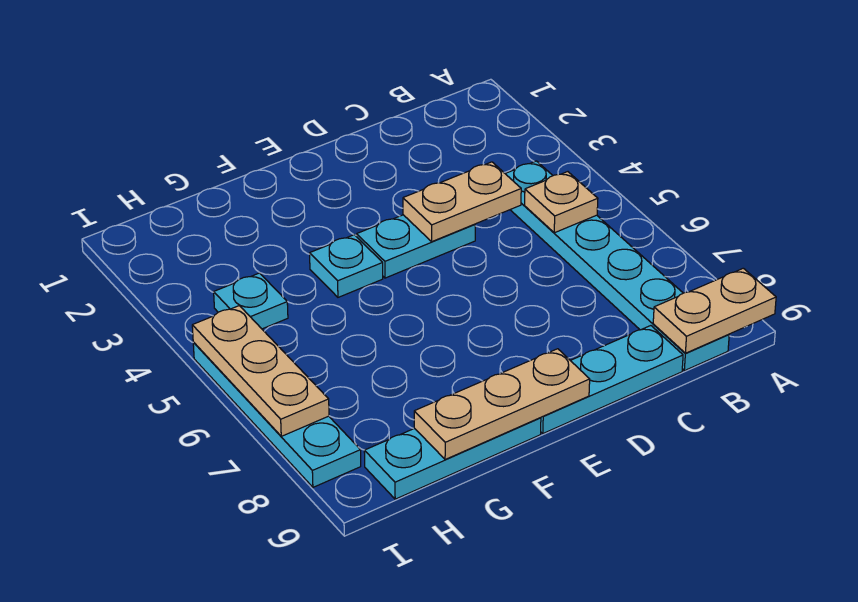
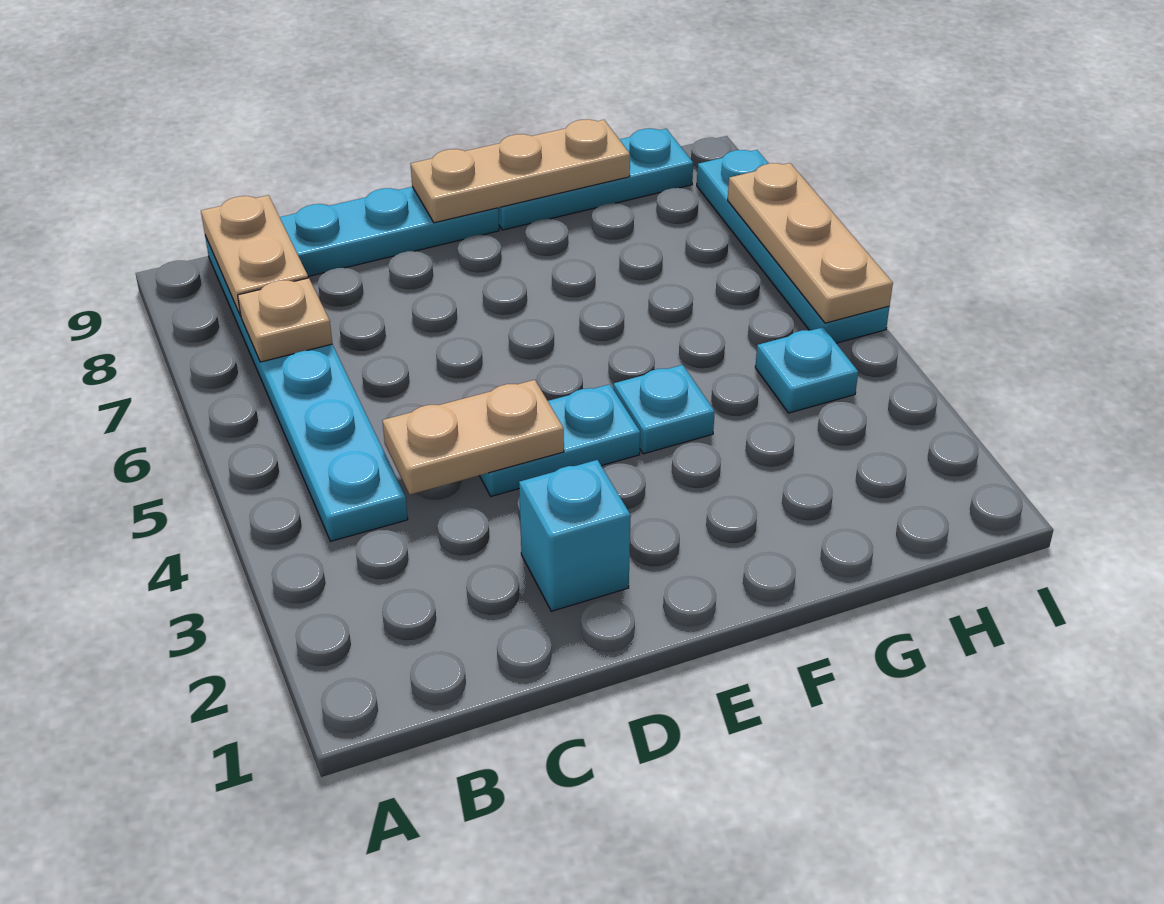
tan 1x2 plate [653,268,776,353] -> tan 1x2 plate turned to [201,195,308,316]
tan 1x1 plate [525,172,598,233] -> tan 1x1 plate moved to [238,278,332,362]
none -> cyan 1x1 brick [519,460,631,611]

